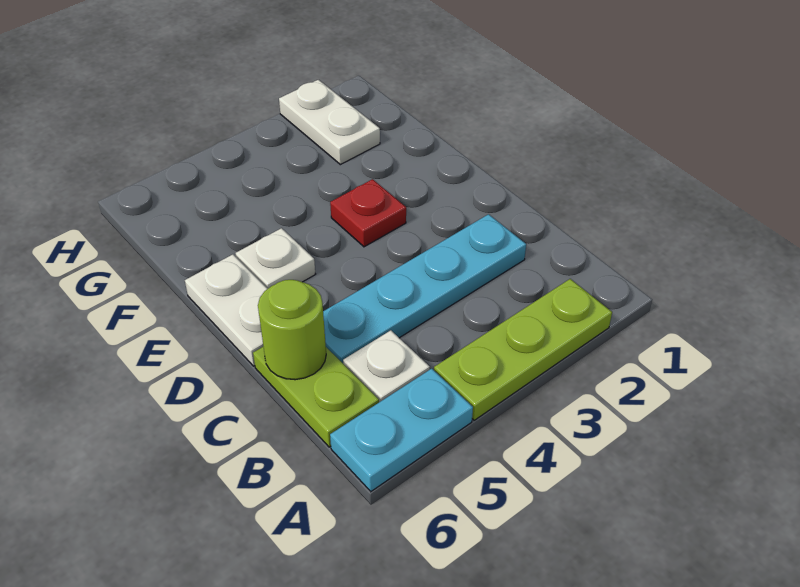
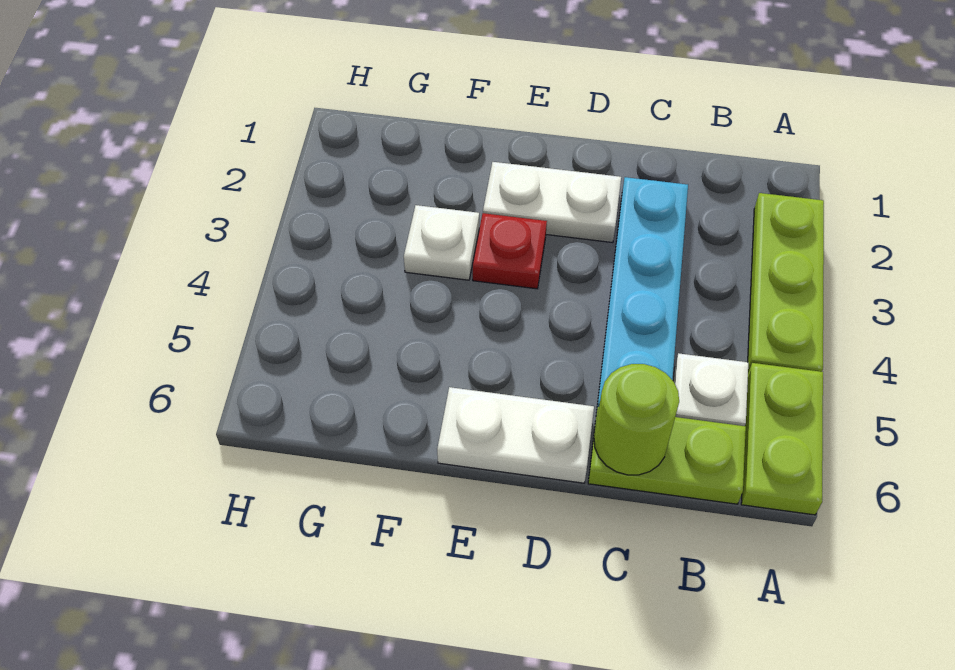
cyan 1x2 plate [330,369,473,492] -> lime 1x2 plate [741,363,823,515]
white 1x1 plate [235,228,315,289] -> white 1x1 plate moved to [404,205,479,280]
white 1x2 plate [279,80,380,165] -> white 1x2 plate moved to [483,162,621,243]

